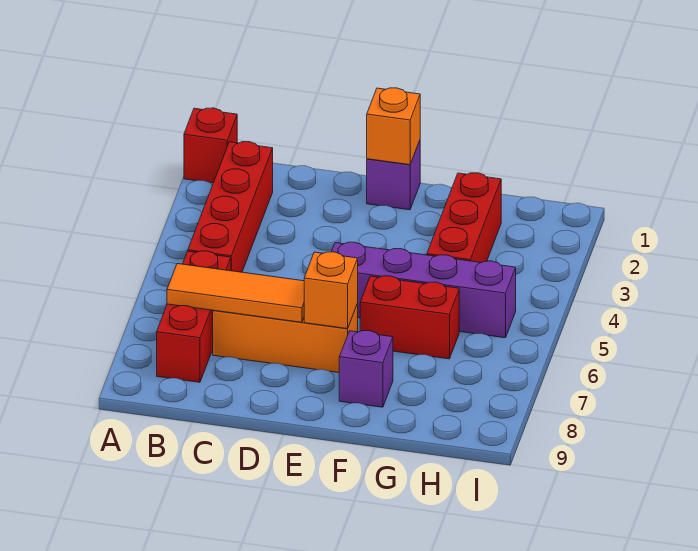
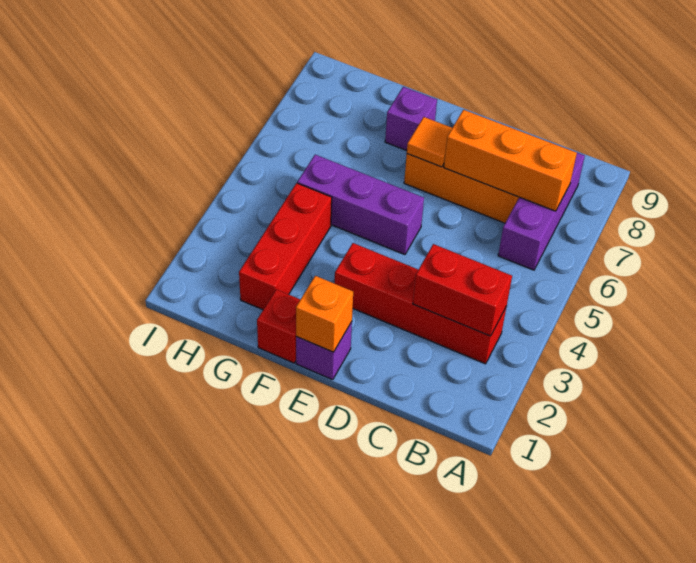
red 1x1 brick [184,108,237,183] -> red 1x1 brick moved to [257,289,300,363]
red 1x4 brick [188,142,273,272] -> red 1x4 brick turned to [335,243,506,364]
red 1x3 brick [157,251,231,382] -> purple 1x3 brick [498,153,585,270]
orange 1x3 tile [167,264,304,322] -> orange 1x3 brick [444,110,577,211]
purple 1x4 brick [332,242,516,338] -> purple 1x3 brick [297,155,424,255]
orange 1x1 brick [304,252,358,329] -> orange 1x1 tile [407,117,452,167]
red 1x2 brick [360,276,459,359] -> red 1x2 brick moved to [413,244,512,336]

